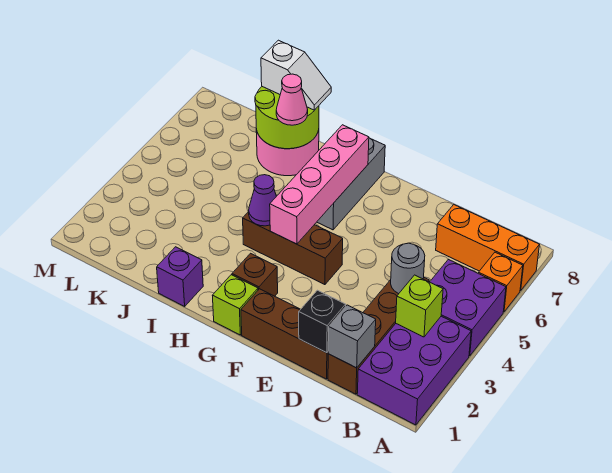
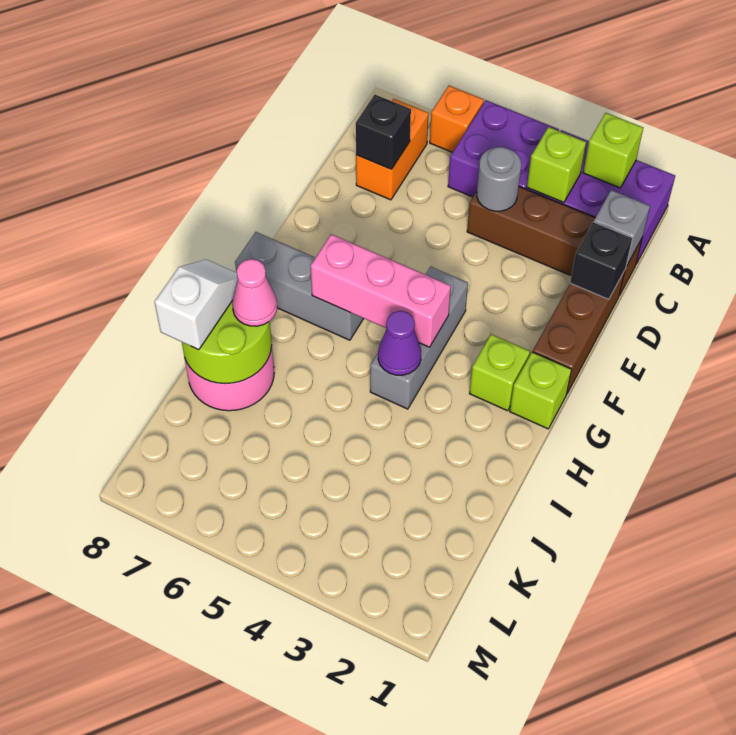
none -> lime 1x1 brick [583,113,643,188]
orange 1x3 brick [436,205,539,291] -> orange 1x2 brick [356,99,429,200]
none -> black 1x1 brick [356,95,411,169]
brown 1x3 brick [243,212,343,285] -> grey 1x3 brick [370,267,468,409]
brown 1x1 brick [232,253,278,296] -> lime 1x1 brick [469,334,530,411]
pink 1x4 brick [270,125,369,244] -> pink 1x3 brick [311,234,451,347]
purple 1x1 brick [157,247,203,306] -> none

